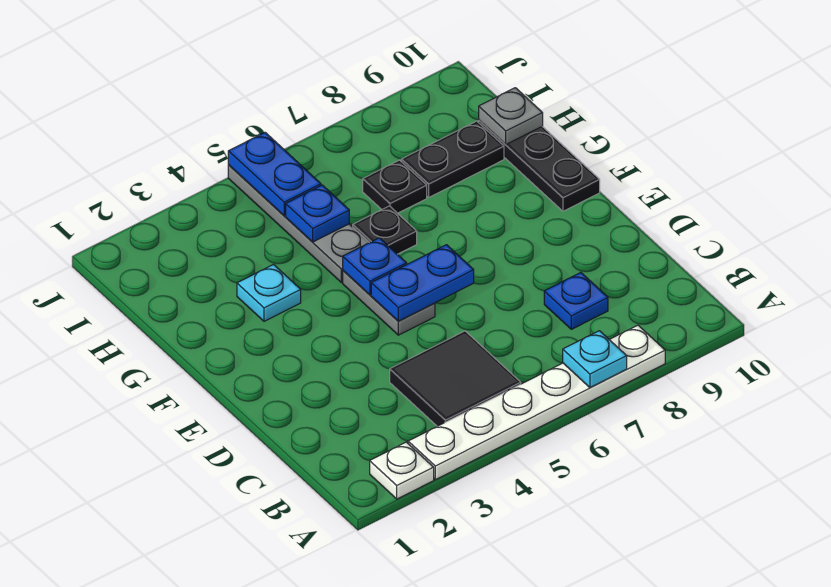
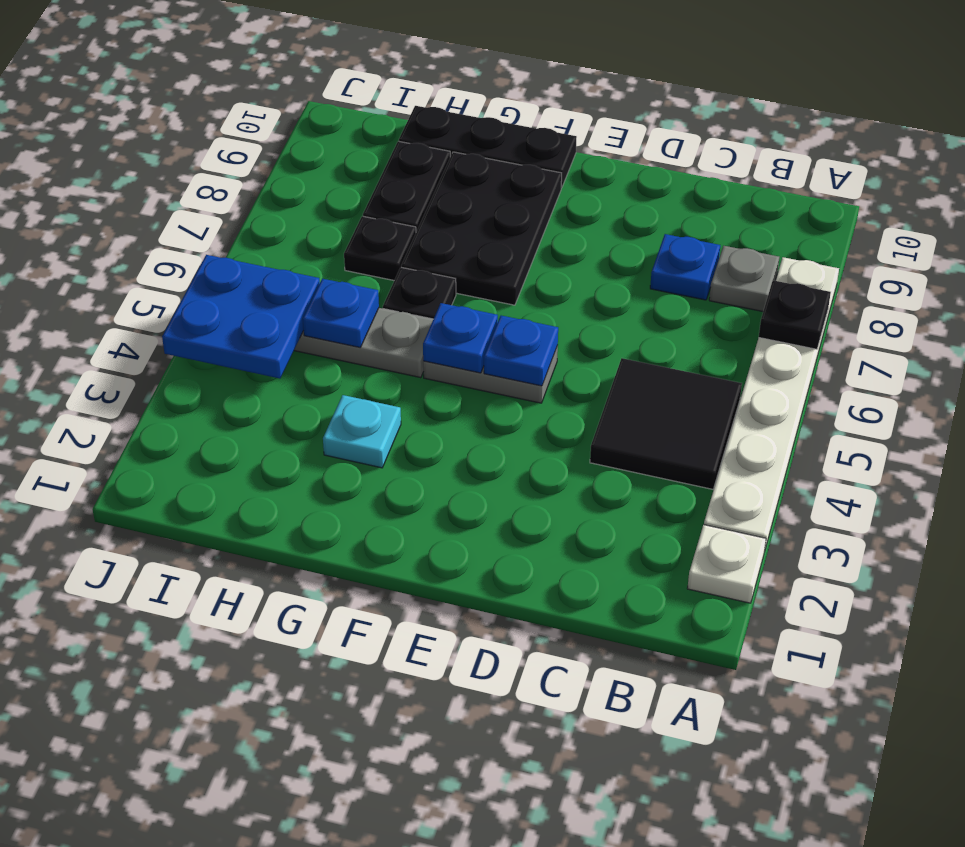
cyan 1x1 plate [563,331,627,387] -> black 1x1 plate [759,280,831,349]
blue 1x2 plate [371,245,474,321] -> blue 1x1 plate [484,316,558,386]
none -> black 2x3 plate [401,152,562,305]
grey 1x1 plate [479,88,543,144] -> grey 1x1 plate moved to [709,246,779,312]
blue 1x2 plate [228,133,321,216] -> blue 2x2 plate [162,255,320,378]

